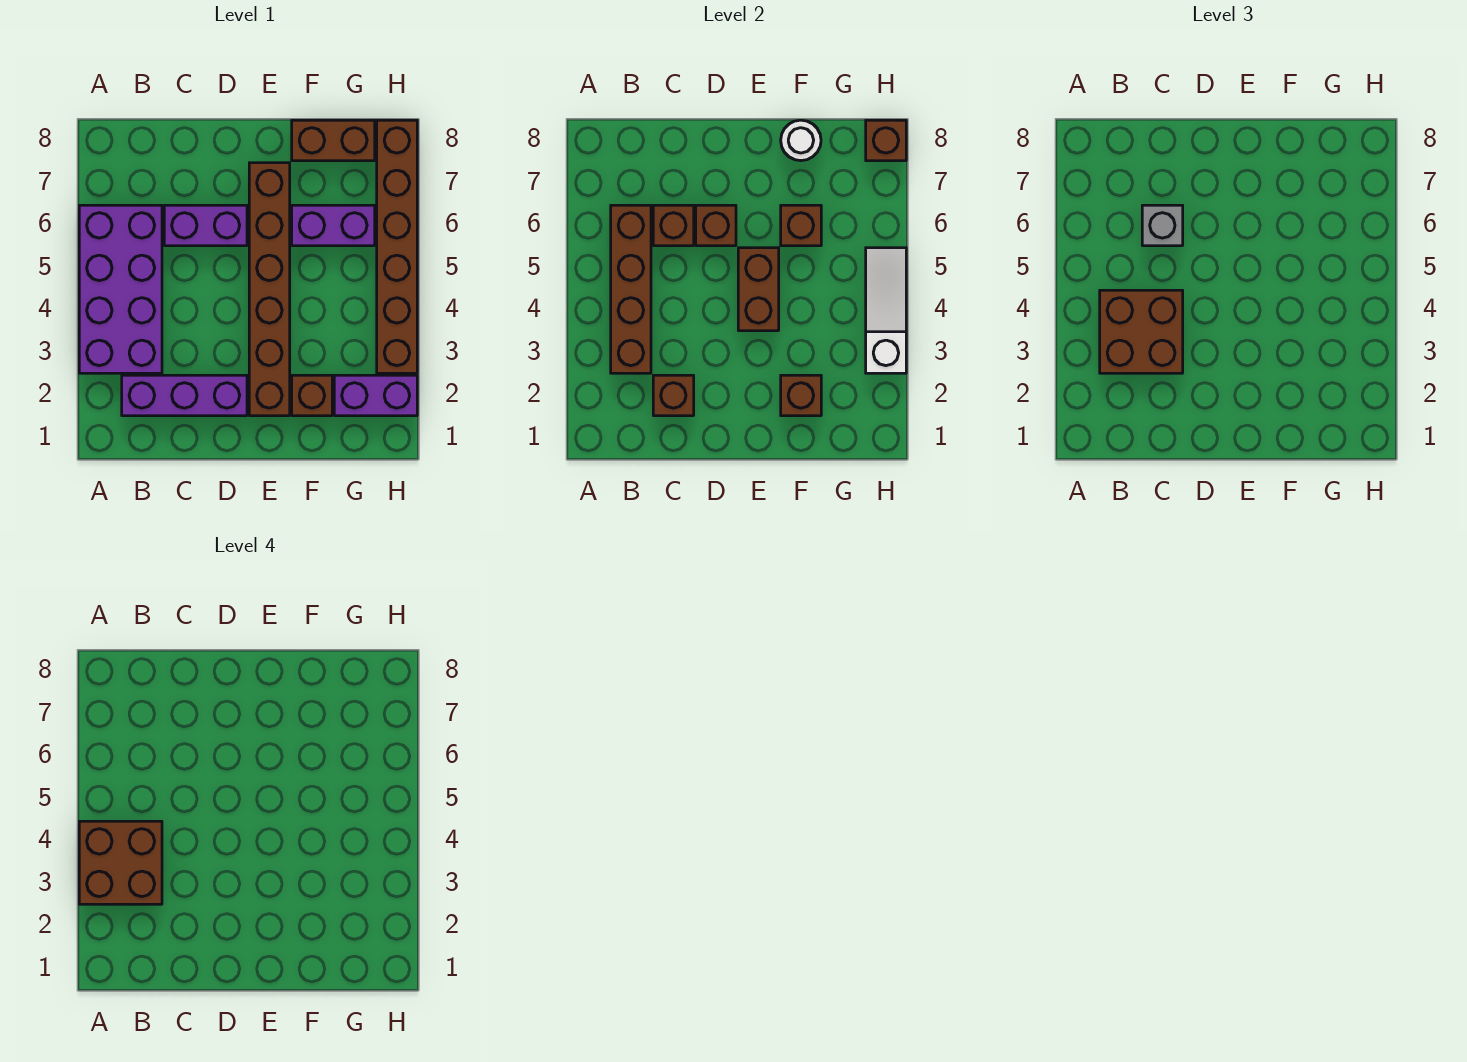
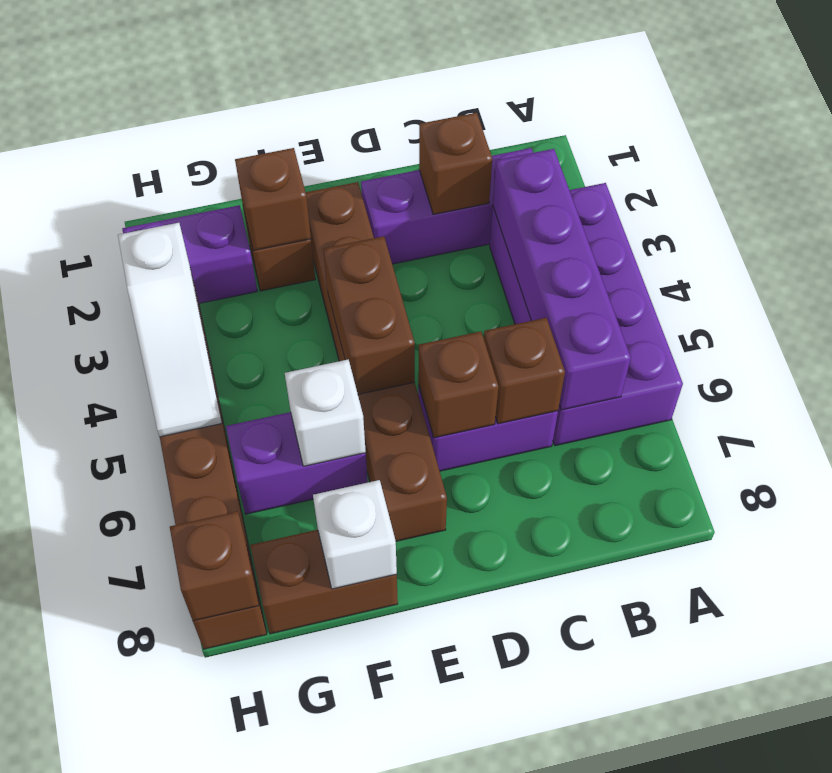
brown 2x2 brick [79,821,162,904] -> none
brown 1x4 brick [611,205,651,373] -> purple 1x4 brick [493,149,631,410]
brown 2x2 brick [1100,290,1183,373] -> none
grey 1x1 brick [1142,205,1183,246] -> none
brown 1x1 brick [781,205,821,246] -> white 1x1 brick [285,360,366,466]
white 1x1 round brick [781,120,821,161] -> white 1x1 brick [313,480,397,589]

